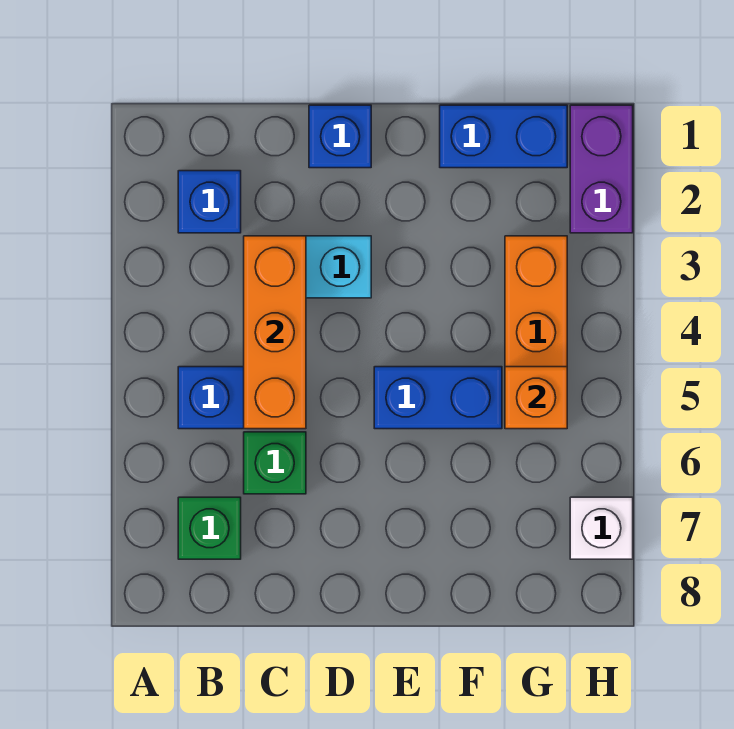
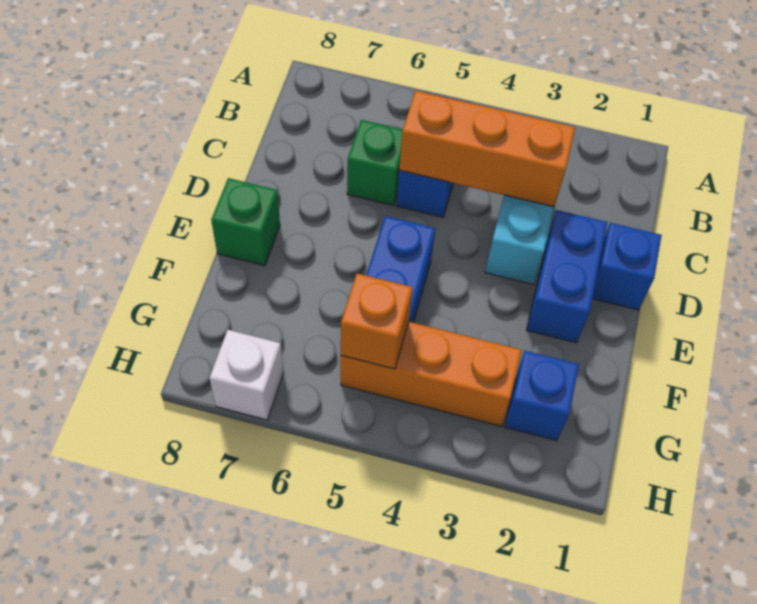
blue 1x1 brick [178,171,241,233] -> blue 1x1 brick moved to [504,351,579,441]
green 1x1 brick [178,497,241,559] -> green 1x1 brick moved to [211,178,280,266]
blue 1x2 brick [440,105,567,168] -> blue 1x2 brick moved to [527,210,607,343]
purple 1x2 brick [570,105,633,233] -> none

